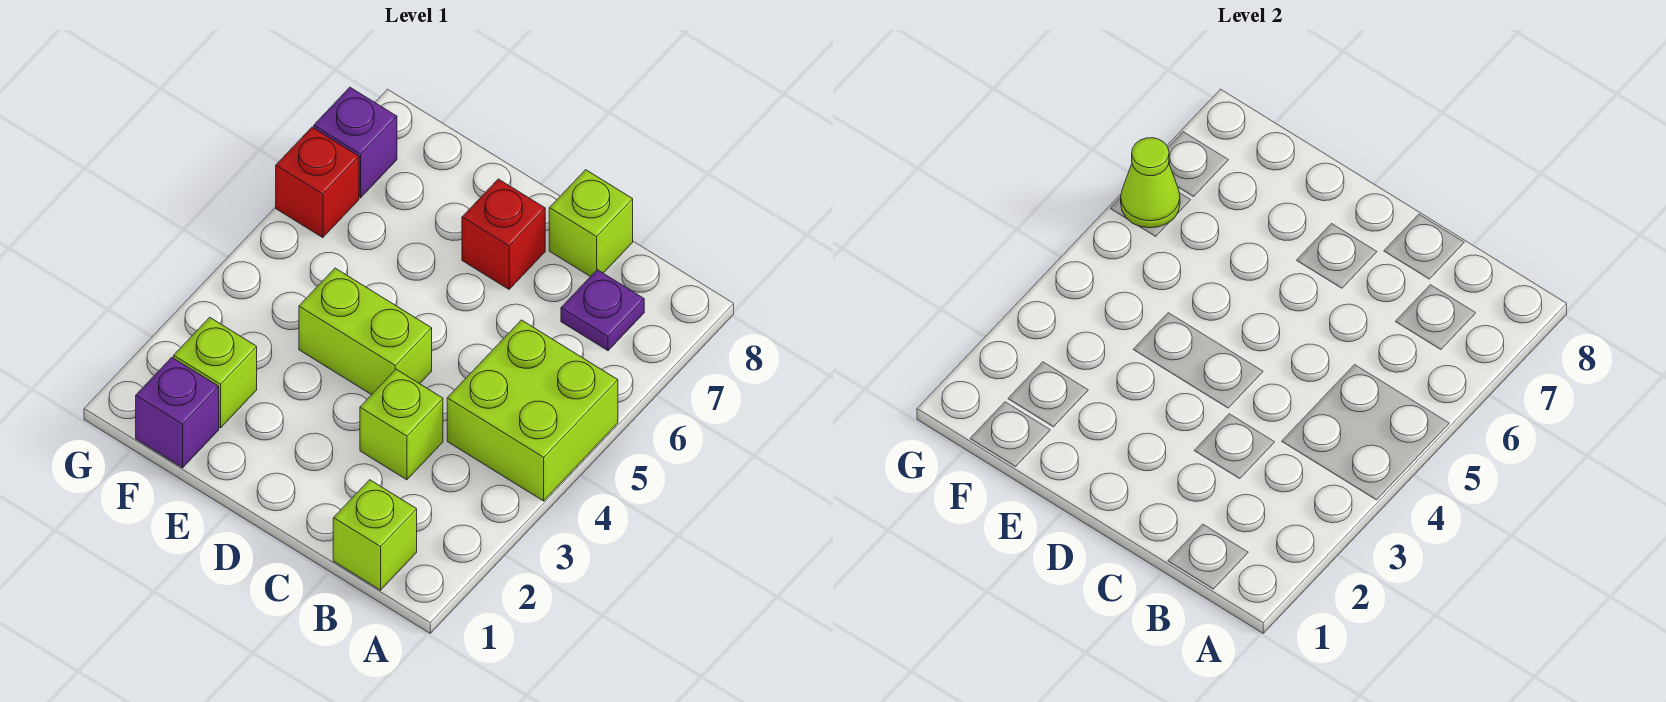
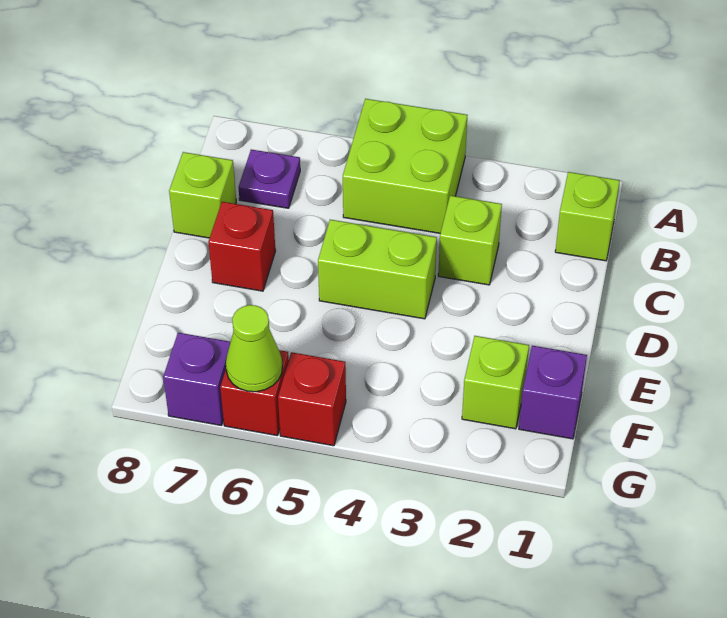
lime 1x2 brick [299,268,432,395] -> lime 1x2 brick turned to [318,220,437,319]
none -> red 1x1 brick [278,352,346,446]

